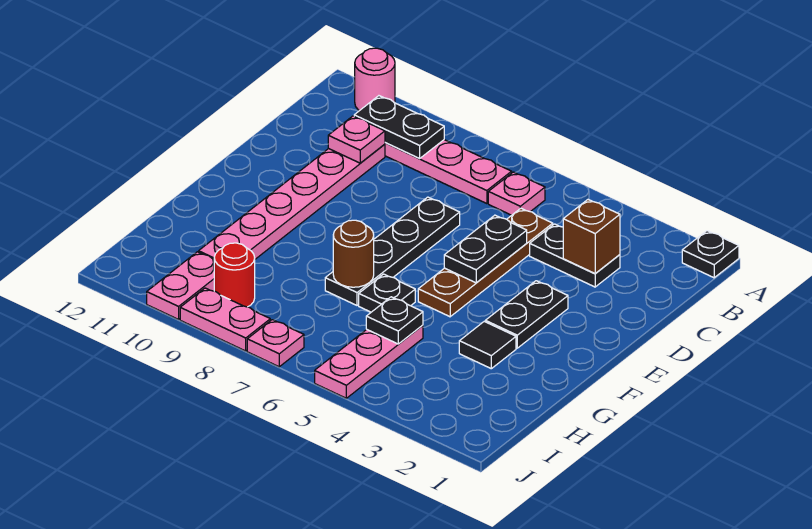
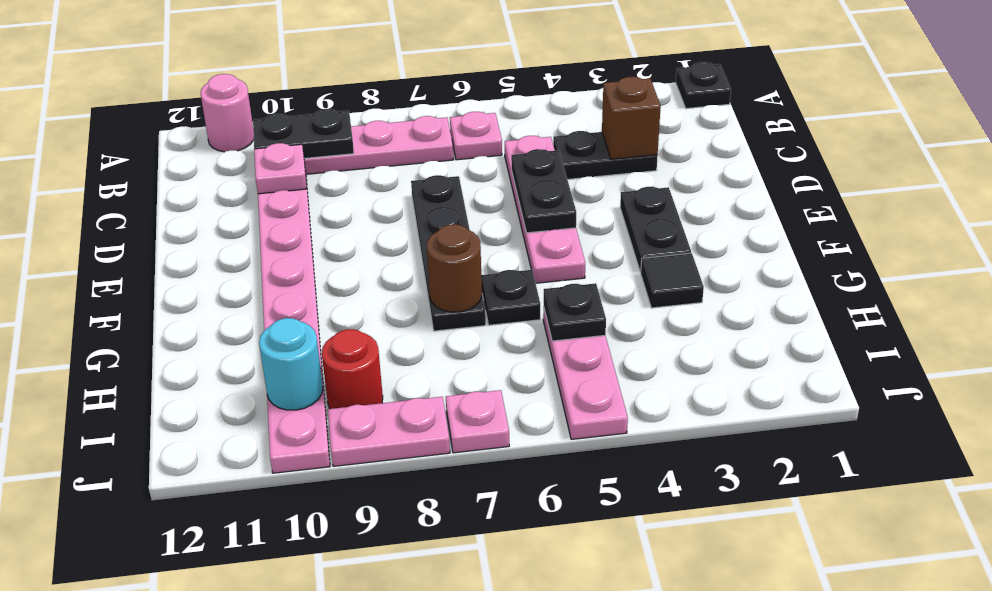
brown 1x4 plate [418,208,553,317] -> pink 1x4 plate [505,136,585,283]
none -> cyan 1x1 round brick [259,318,323,410]

